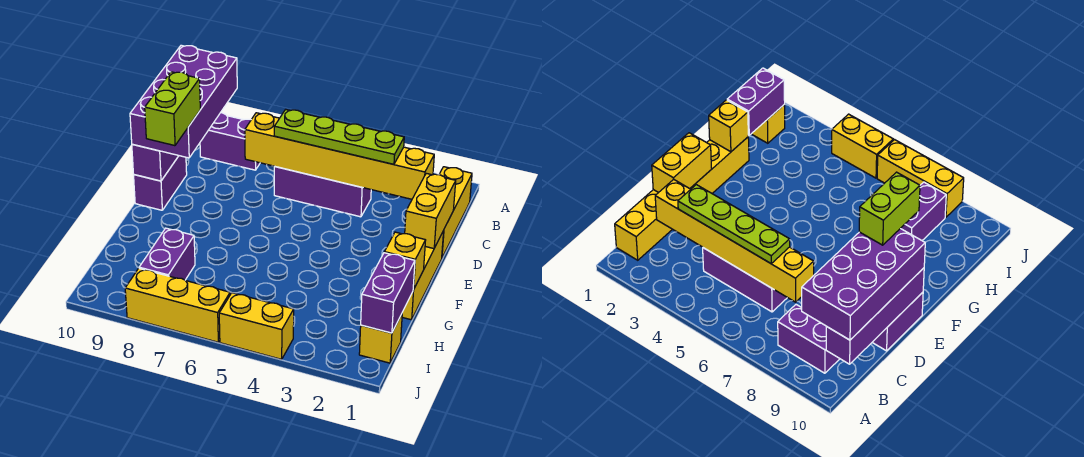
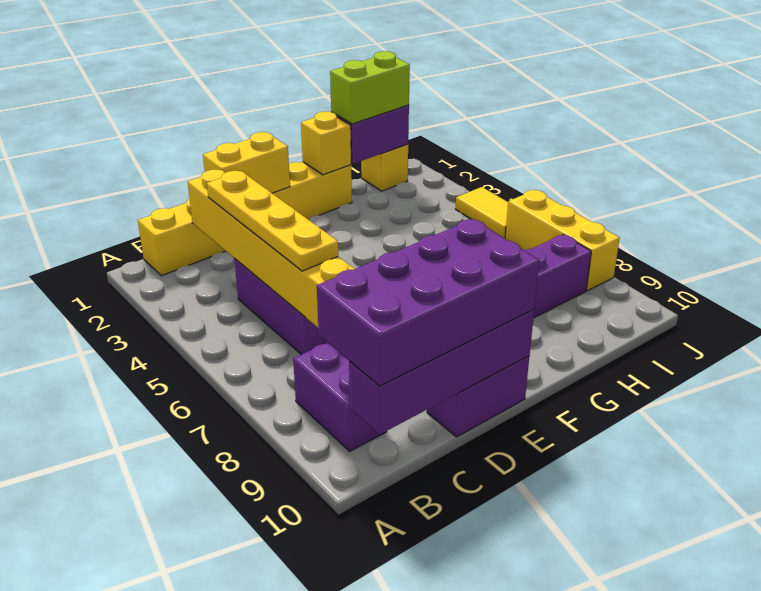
lime 1x4 plate [274,109,404,164] -> yellow 1x4 plate [207,171,338,271]
lime 1x2 brick [145,72,200,146] -> lime 1x2 brick moved to [330,51,410,124]
yellow 1x2 brick [219,293,294,359] -> yellow 1x2 tile [456,187,508,238]

